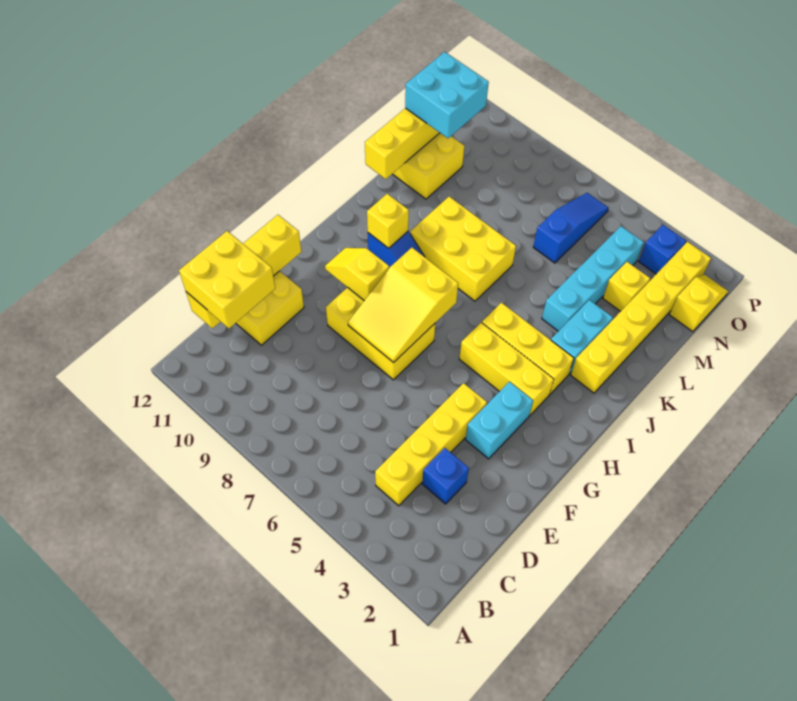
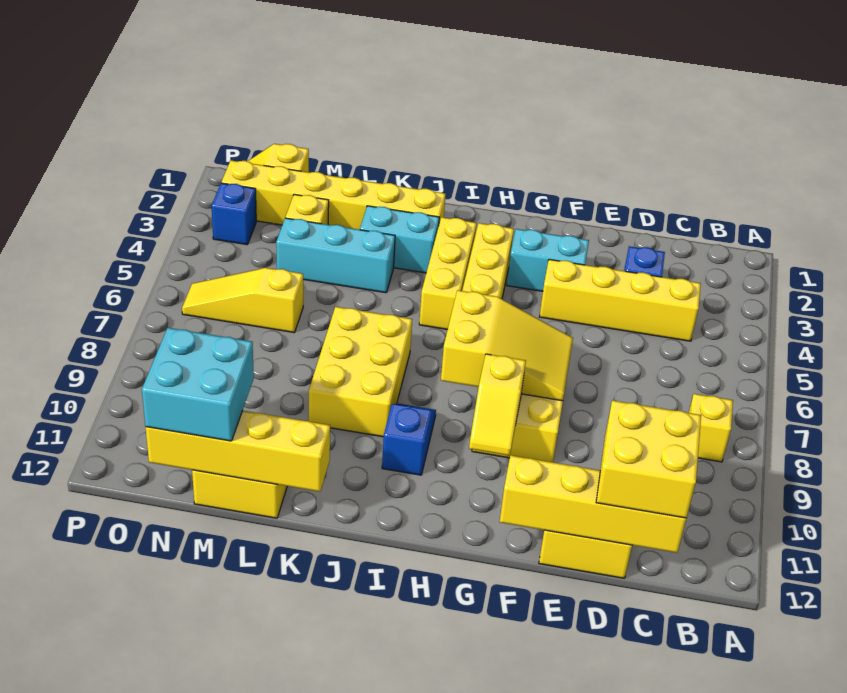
yellow 1x1 brick [367,194,409,248] -> yellow 1x1 brick moved to [689,394,733,462]
cyan 1x4 brick [542,226,644,331] -> cyan 1x3 brick [276,218,395,293]
blue 1x3 slope [533,193,608,263] -> yellow 1x3 slope [182,268,303,333]

